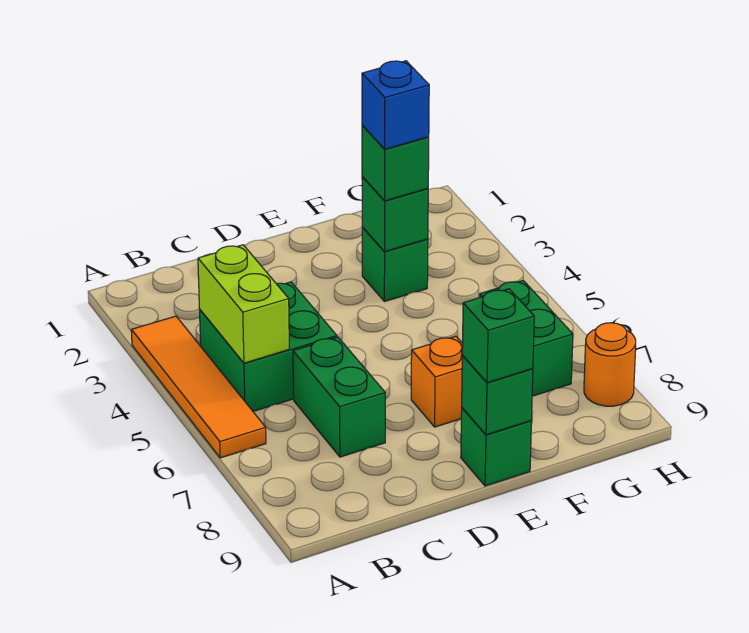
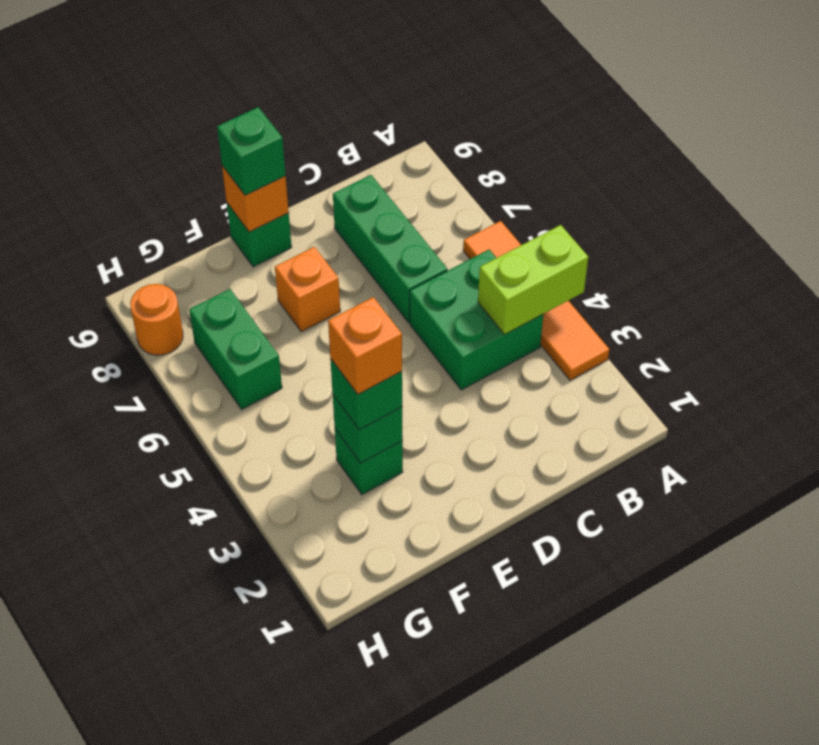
lime 1x2 brick [198,245,289,363] -> lime 1x2 brick turned to [478,225,588,335]
green 1x2 brick [293,337,385,457] -> green 1x3 brick [333,175,447,322]
green 1x1 brick [462,356,533,435] -> orange 1x1 brick [222,166,289,232]
blue 1x1 brick [362,61,429,149] -> orange 1x1 brick [328,297,402,394]

